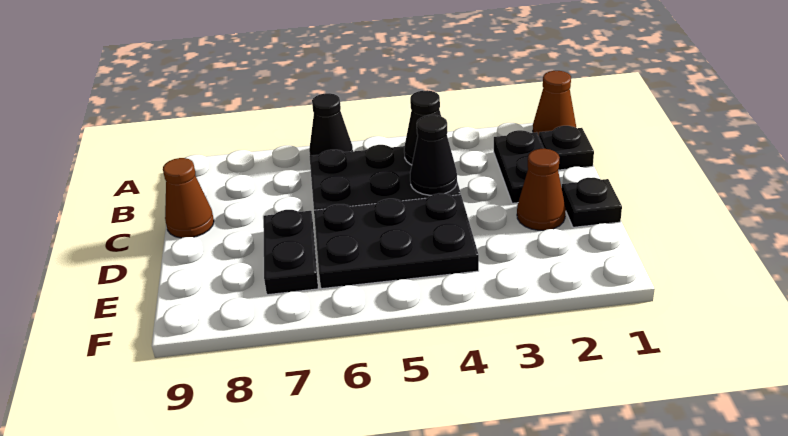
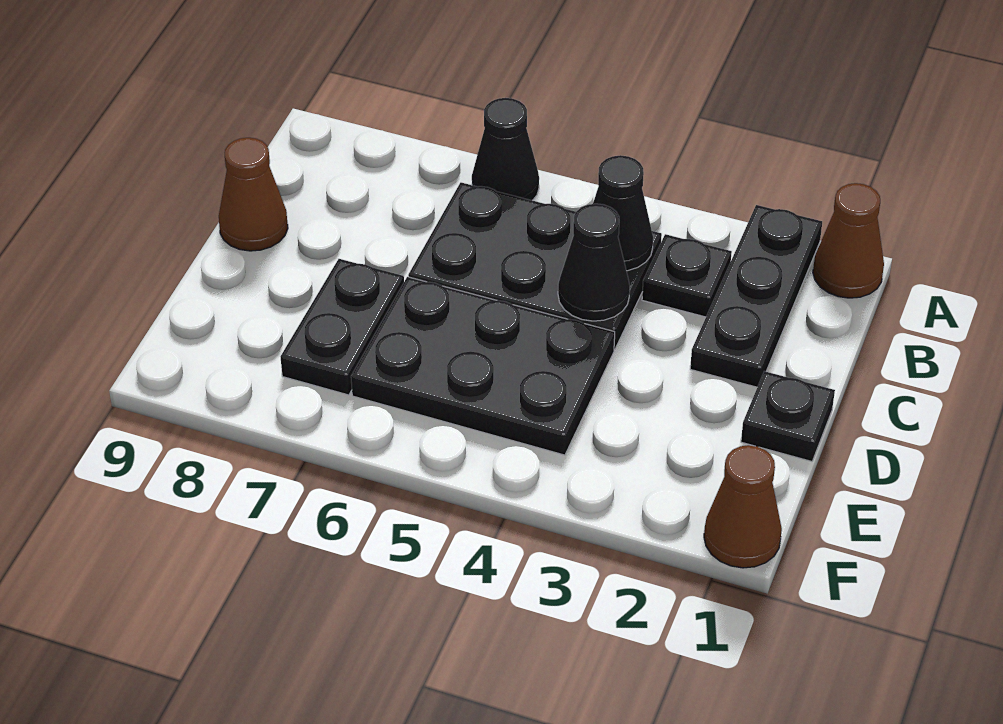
black 1x1 plate [539,126,594,170] -> black 1x1 plate moved to [642,234,732,317]
black 1x2 plate [494,130,544,203] -> black 1x3 plate [690,205,822,387]
brown 1x1 cone [517,149,566,230] -> brown 1x1 cone moved to [704,445,782,568]

